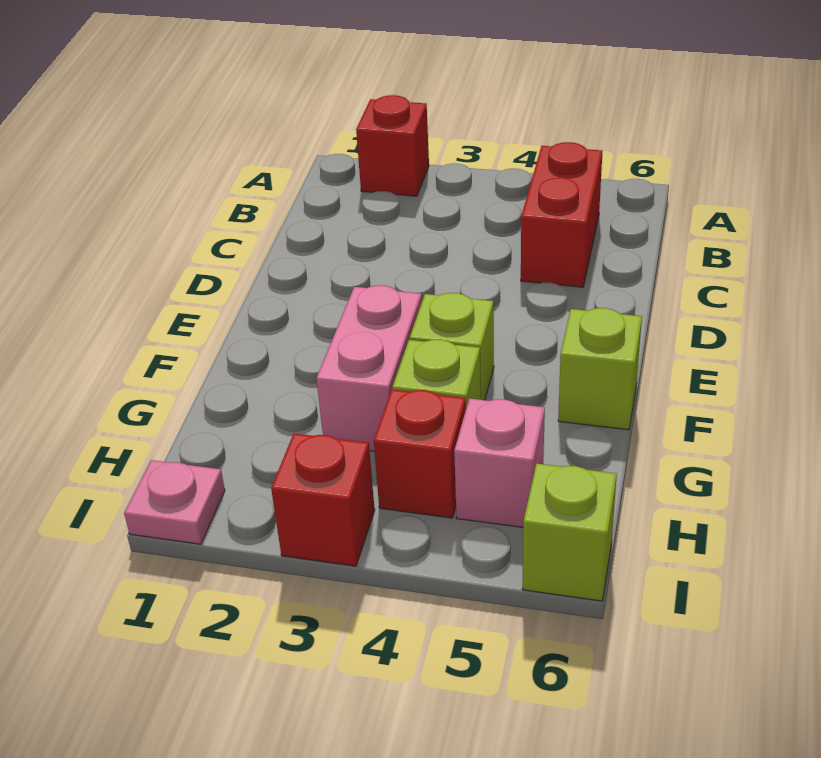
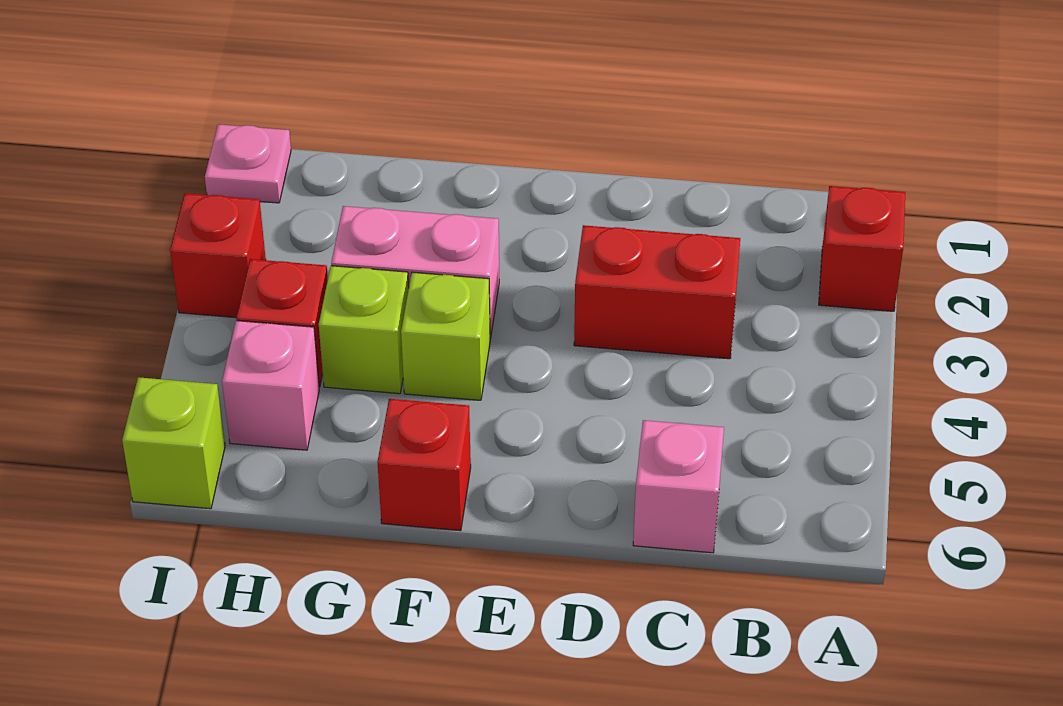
red 1x2 brick [521,142,602,287] -> red 1x2 brick moved to [574,225,740,359]
none -> pink 1x1 brick [633,420,724,553]
lime 1x1 brick [558,308,642,430] -> red 1x1 brick [377,399,471,531]

